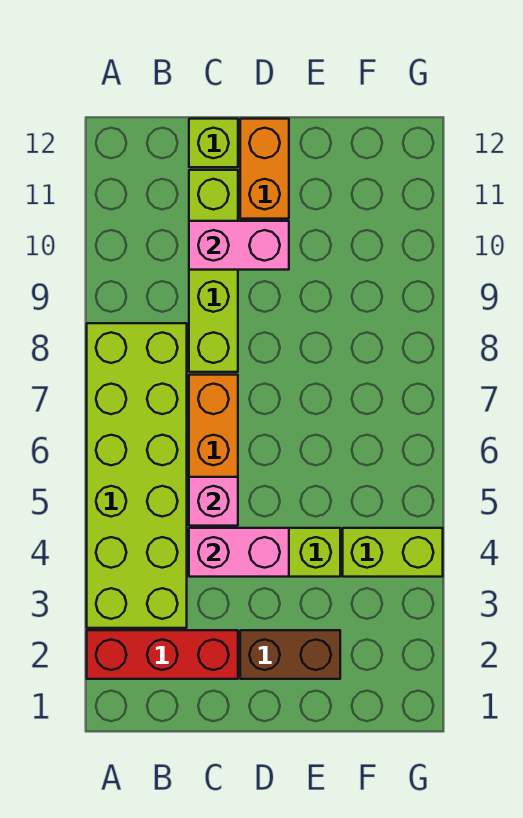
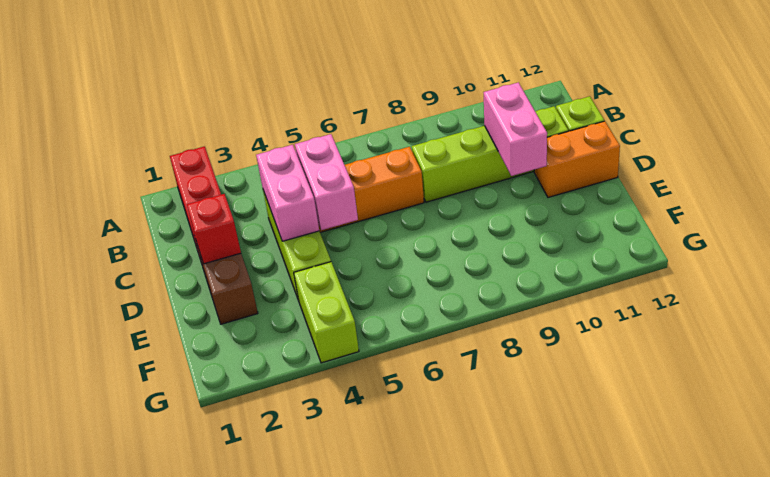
lime 2x6 brick [87,323,187,628] -> none
pink 1x1 brick [189,477,238,526] -> pink 1x2 brick [295,134,358,230]
none -> red 1x1 brick [187,194,241,264]

